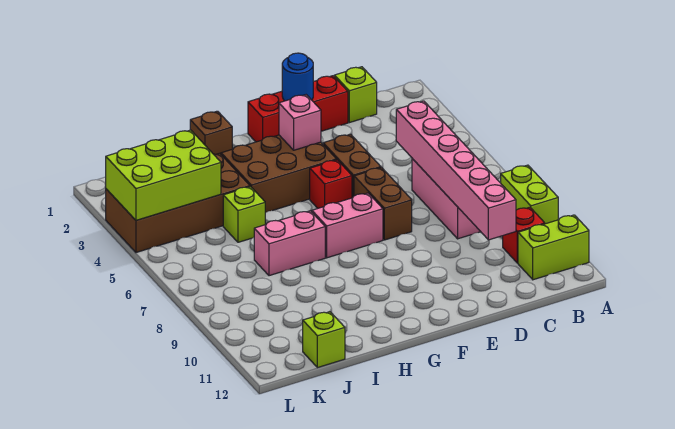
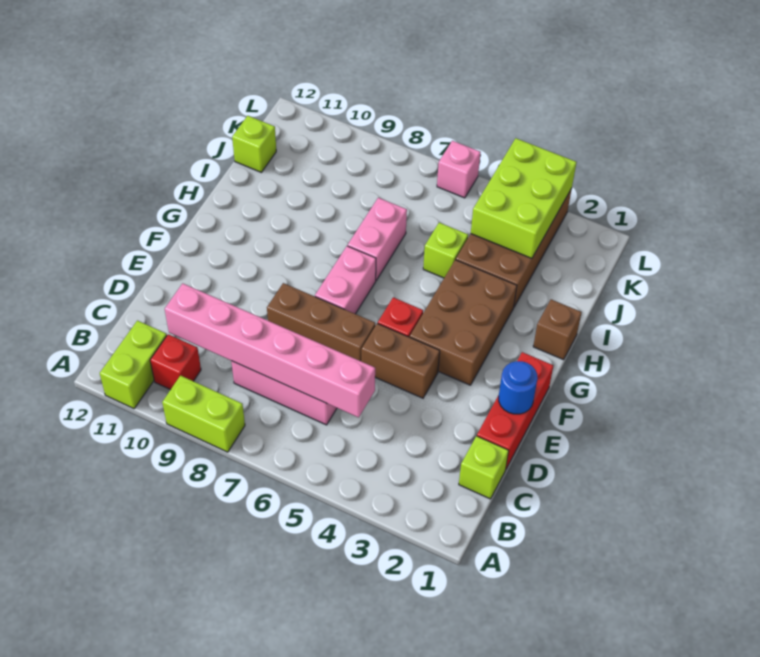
brown 1x2 brick [354,168,412,240] -> brown 1x3 brick [267,283,375,361]
pink 1x1 brick [279,95,321,150] -> pink 1x1 brick moved to [437,141,481,198]

